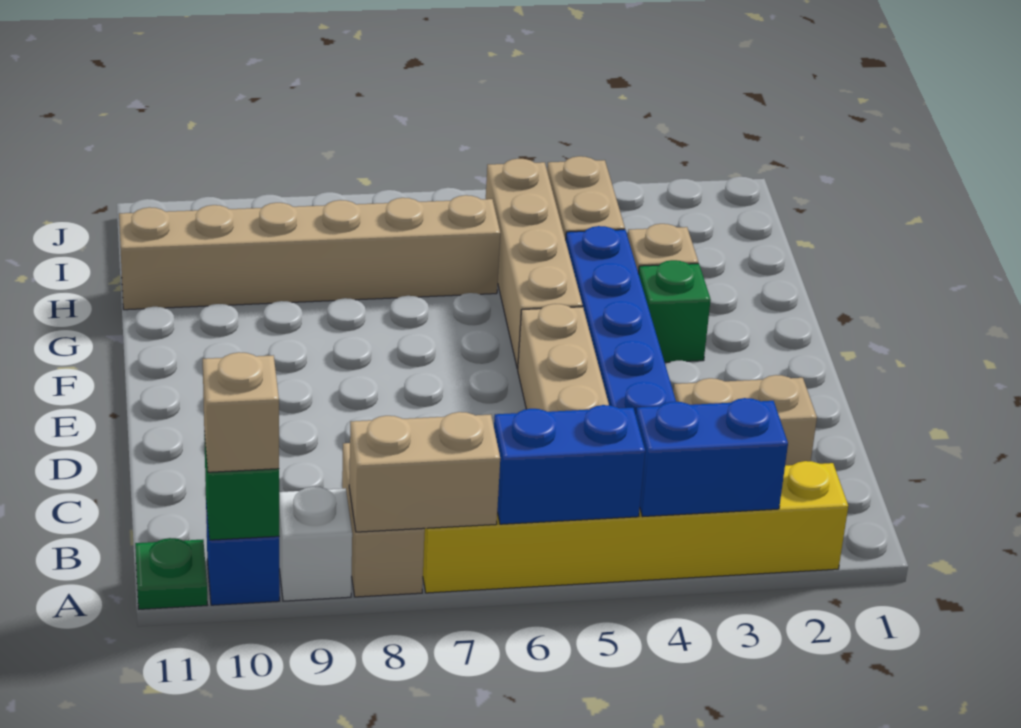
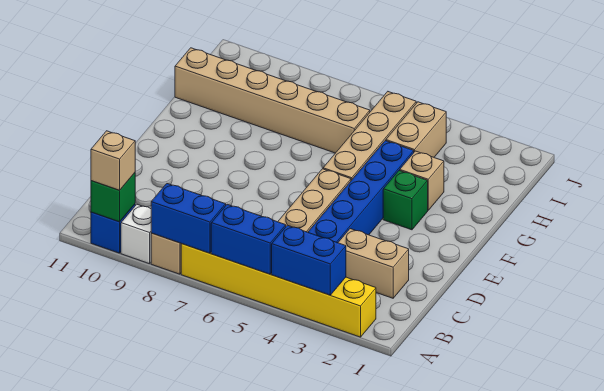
tan 1x2 brick [349,412,500,532] -> blue 1x2 brick [151,184,226,253]
green 1x1 plate [135,538,207,609] -> none

